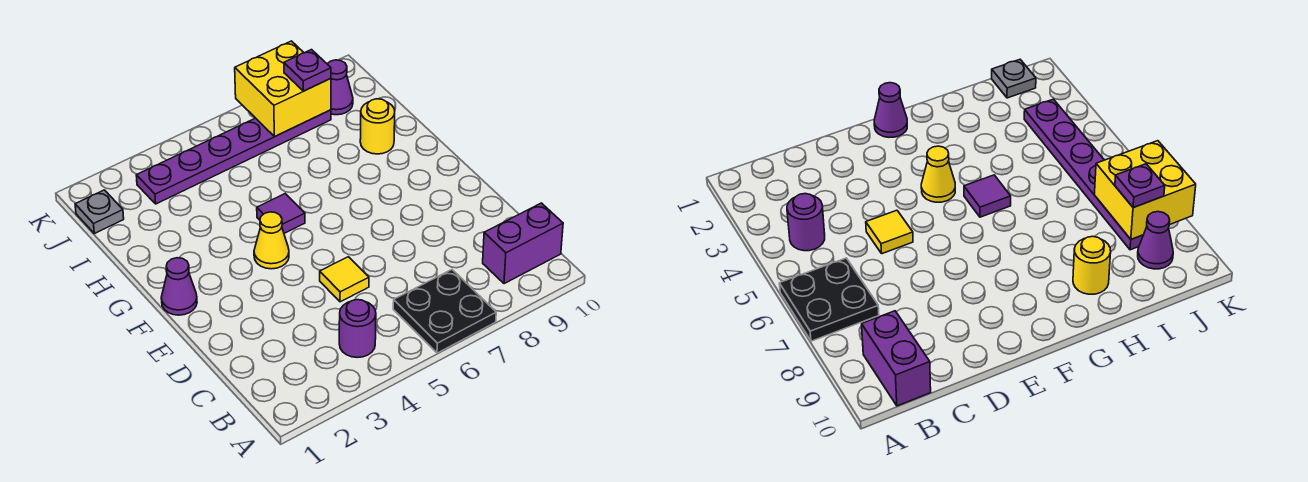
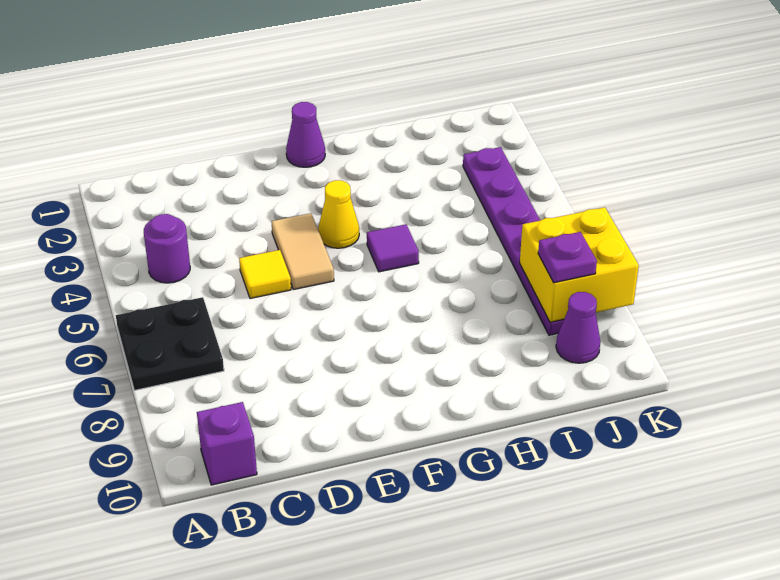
purple 1x2 brick [483,203,563,284] -> purple 1x1 brick [197,402,257,485]
none -> tan 1x2 tile [271,213,334,290]
yellow 1x1 round brick [360,99,395,154] -> none
grey 1x1 plate [75,190,124,233] -> none

